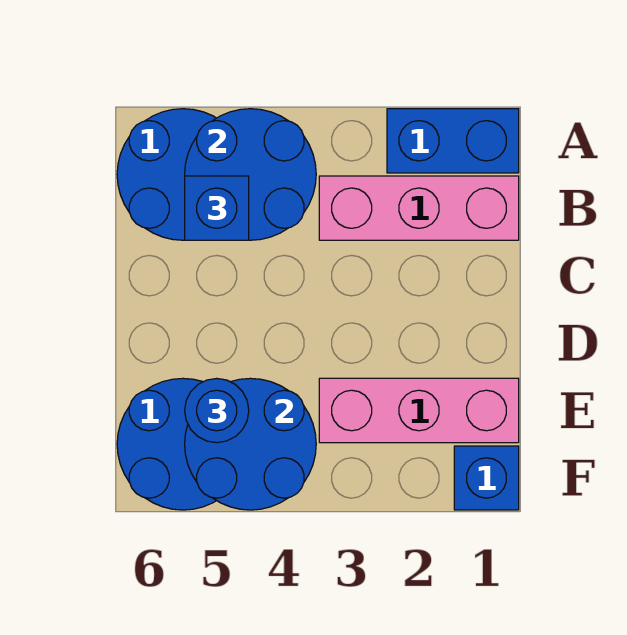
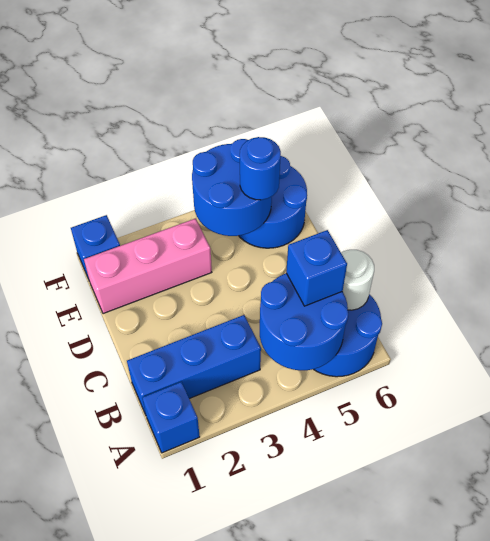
blue 1x2 brick [387,109,519,173] -> blue 1x1 brick [142,382,200,453]
pink 1x3 brick [319,176,519,240] -> blue 1x3 brick [127,315,261,415]
none -> white 1x1 round brick [341,250,374,310]

